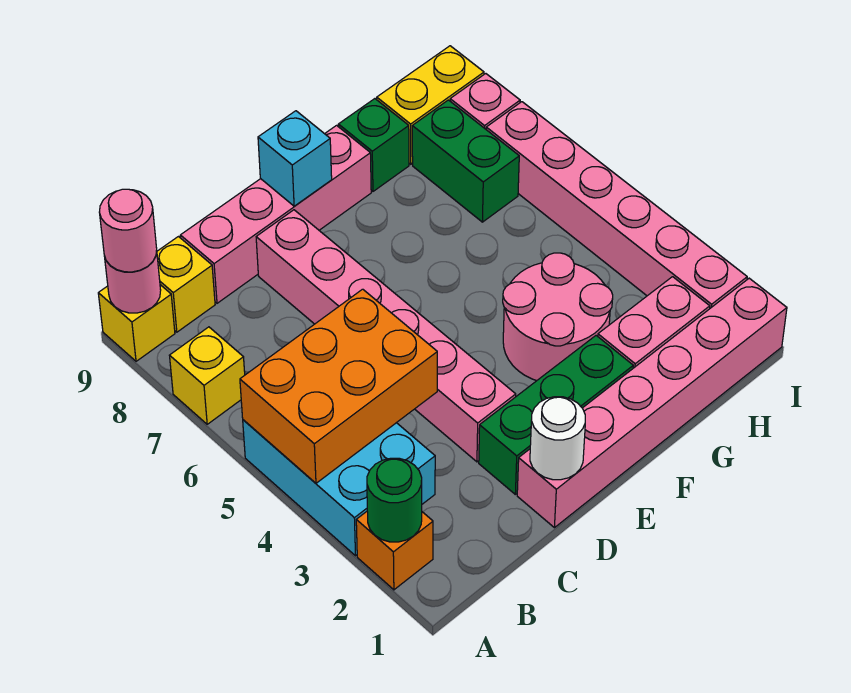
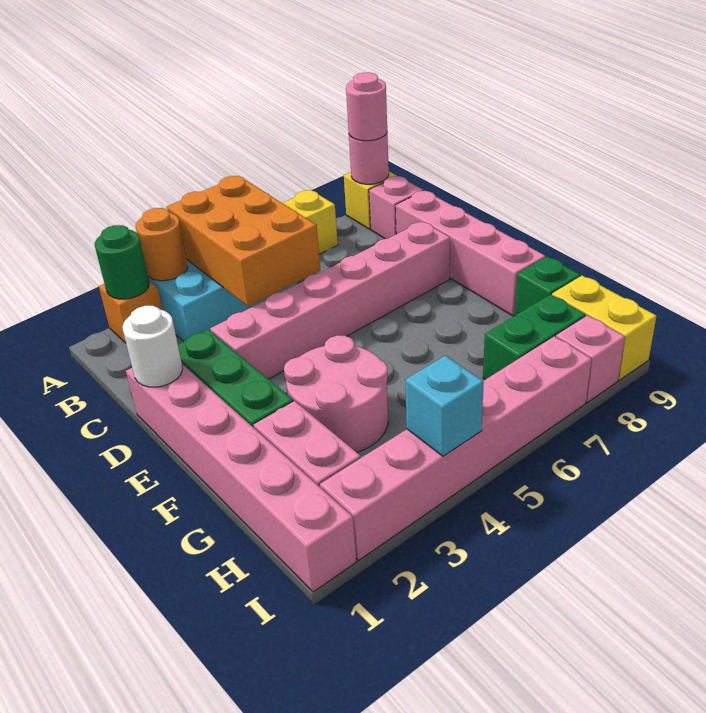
none -> orange 1x1 round brick [136,208,188,281]
yellow 1x1 brick [157,237,215,332] -> pink 1x1 brick [369,176,423,239]
cyan 1x1 brick [258,111,332,206] -> cyan 1x1 brick moved to [406,356,484,456]

